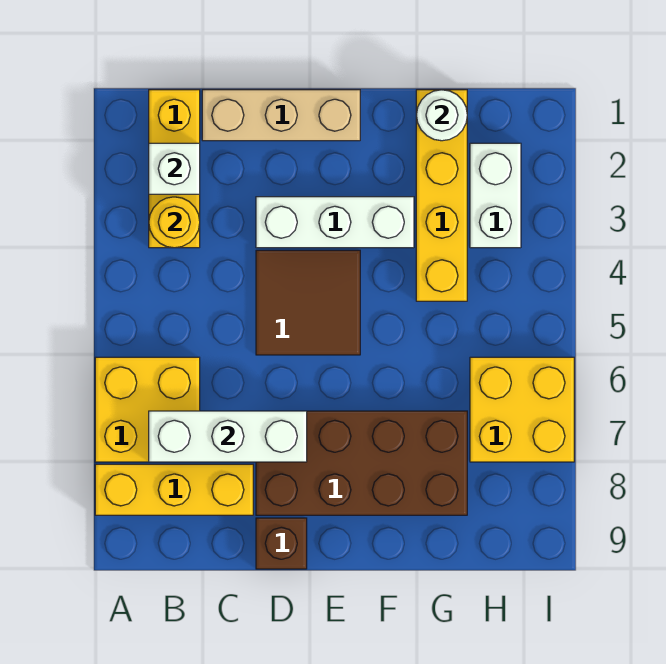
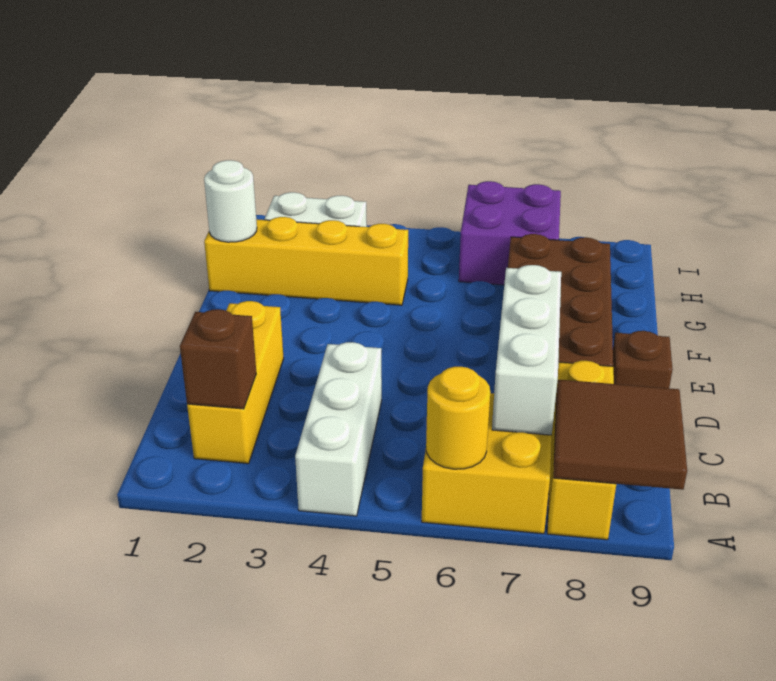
yellow 1x3 brick [149,90,200,248] -> yellow 1x3 brick turned to [187,301,284,464]
white 1x1 brick [149,143,200,194] -> brown 1x1 brick [180,309,256,409]
yellow 1x1 round brick [149,197,200,248] -> yellow 1x1 round brick moved to [426,367,490,469]
tan 1x3 brick [202,90,360,141] -> none
white 1x3 brick [256,197,414,248] -> white 1x3 brick moved to [295,342,382,516]
brown 2x2 tile [256,250,360,355] -> brown 2x2 tile moved to [553,380,687,490]
yellow 2x2 brick [470,357,574,462] -> purple 2x2 brick [459,181,561,285]

